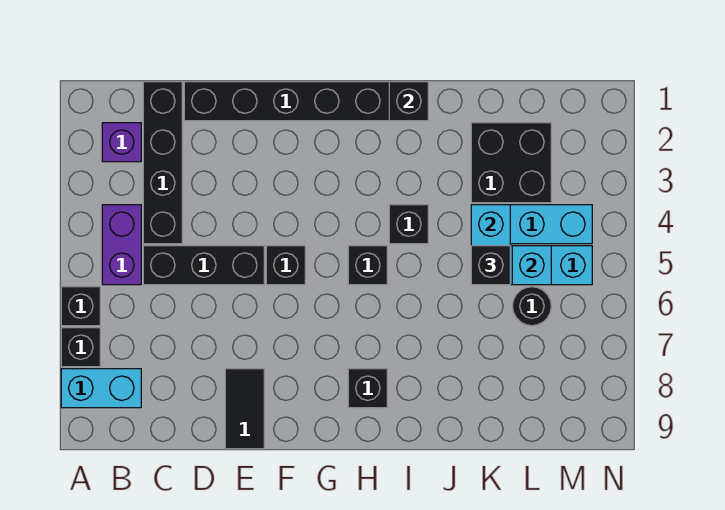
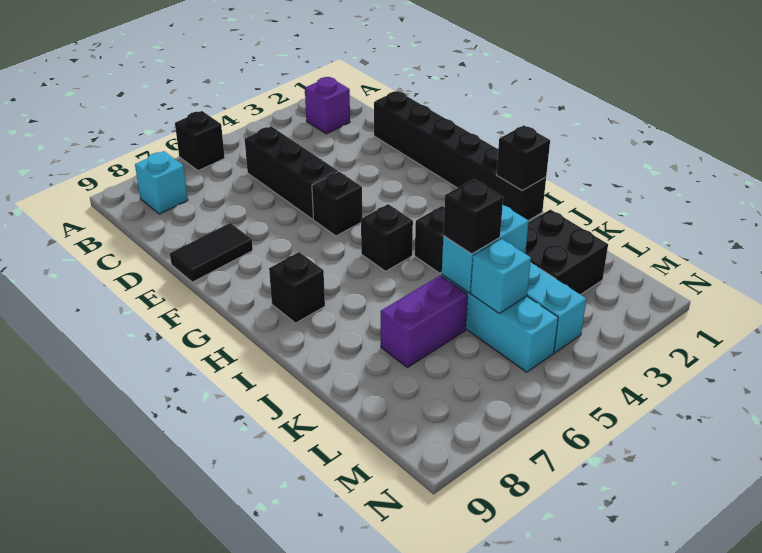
black 1x1 brick [61,328,100,367] -> none
cyan 1x2 brick [61,369,141,408] -> cyan 1x1 brick [135,151,188,214]
purple 1x2 brick [102,205,141,285] -> purple 1x2 brick moved to [381,275,468,368]
black 1x4 brick [143,82,182,244] -> none
black 1x1 round brick [512,287,551,326] -> none

